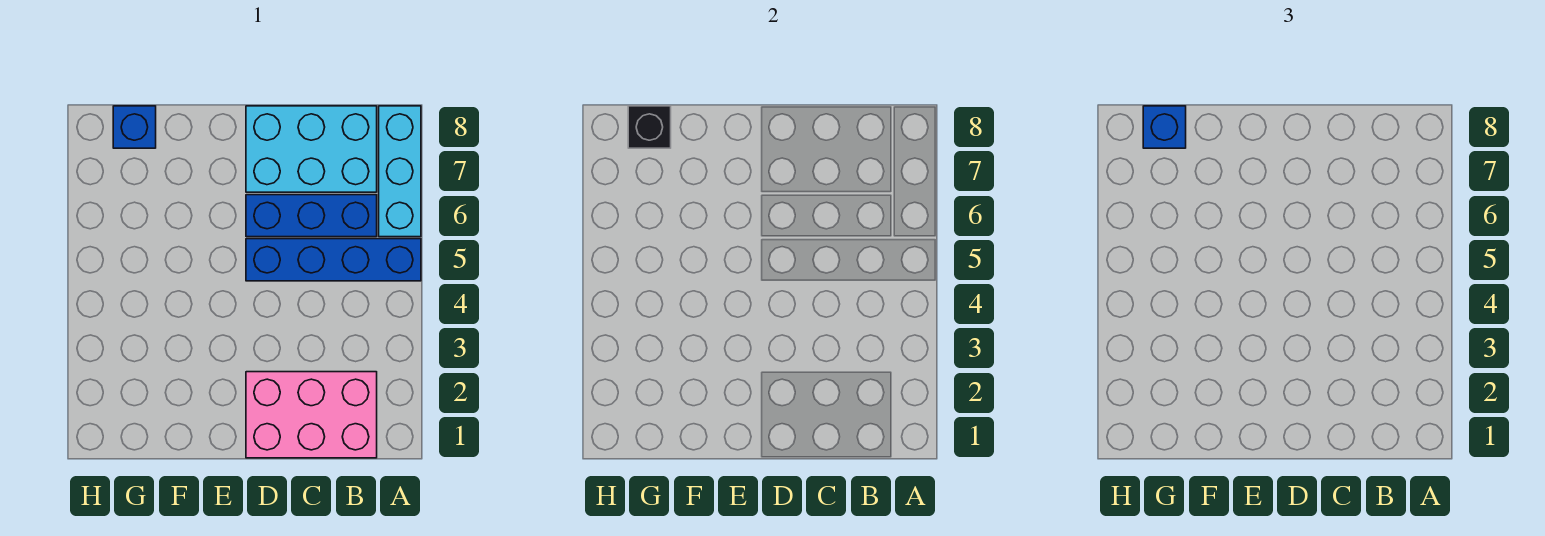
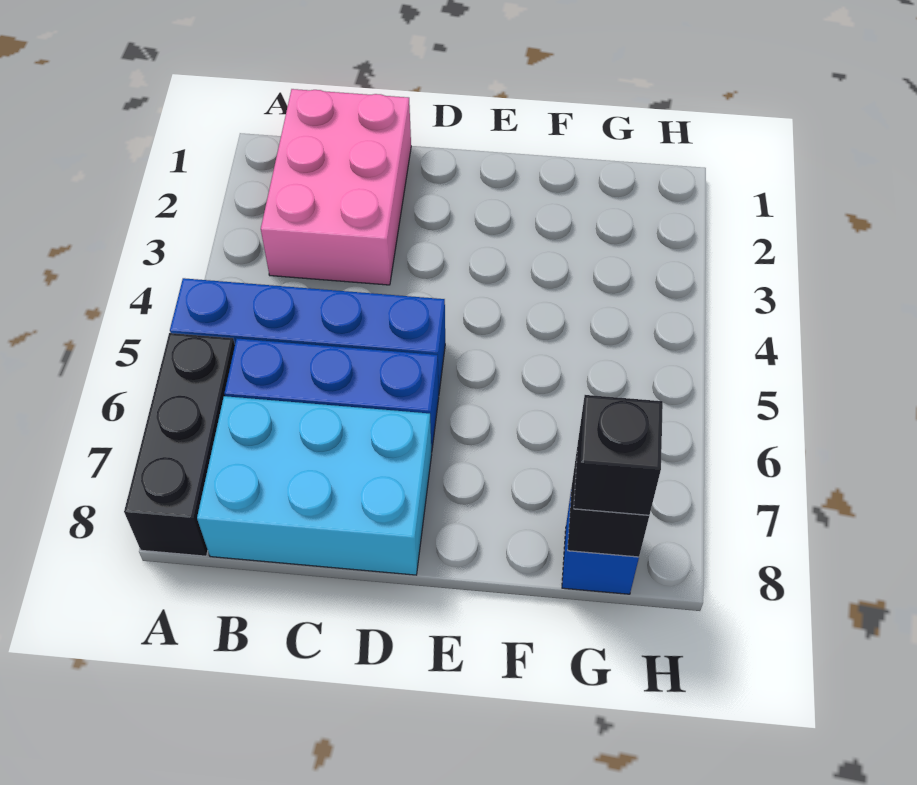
cyan 1x3 brick [379,106,421,237] -> black 1x3 brick [124,333,235,556]
pink 2x3 brick [246,372,377,458] -> pink 2x3 brick turned to [261,89,411,285]
blue 1x1 brick [1143,106,1186,148] -> black 1x1 brick [574,395,663,515]

